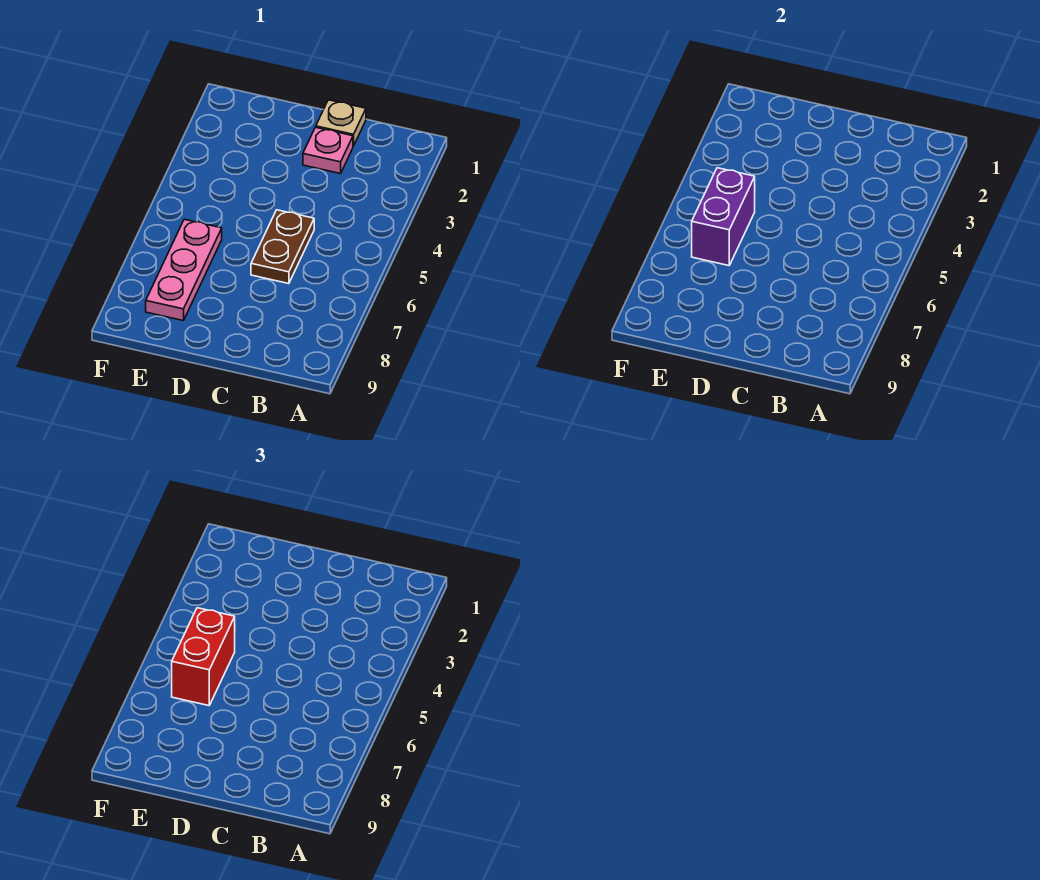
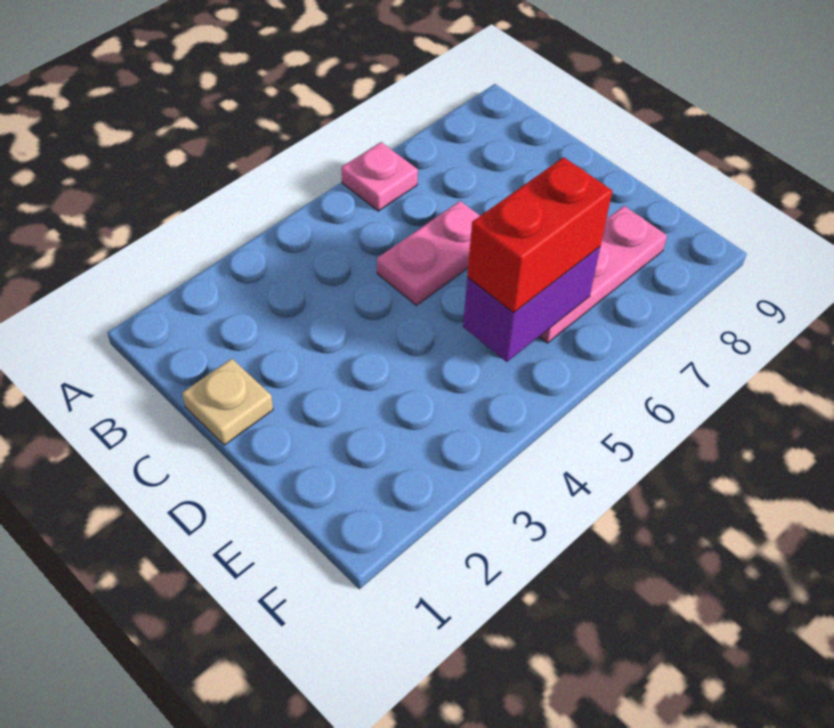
pink 1x1 plate [303,127,353,174] -> pink 1x1 plate moved to [341,142,418,211]
brown 1x2 plate [251,210,314,284] -> pink 1x2 plate [377,201,480,305]

